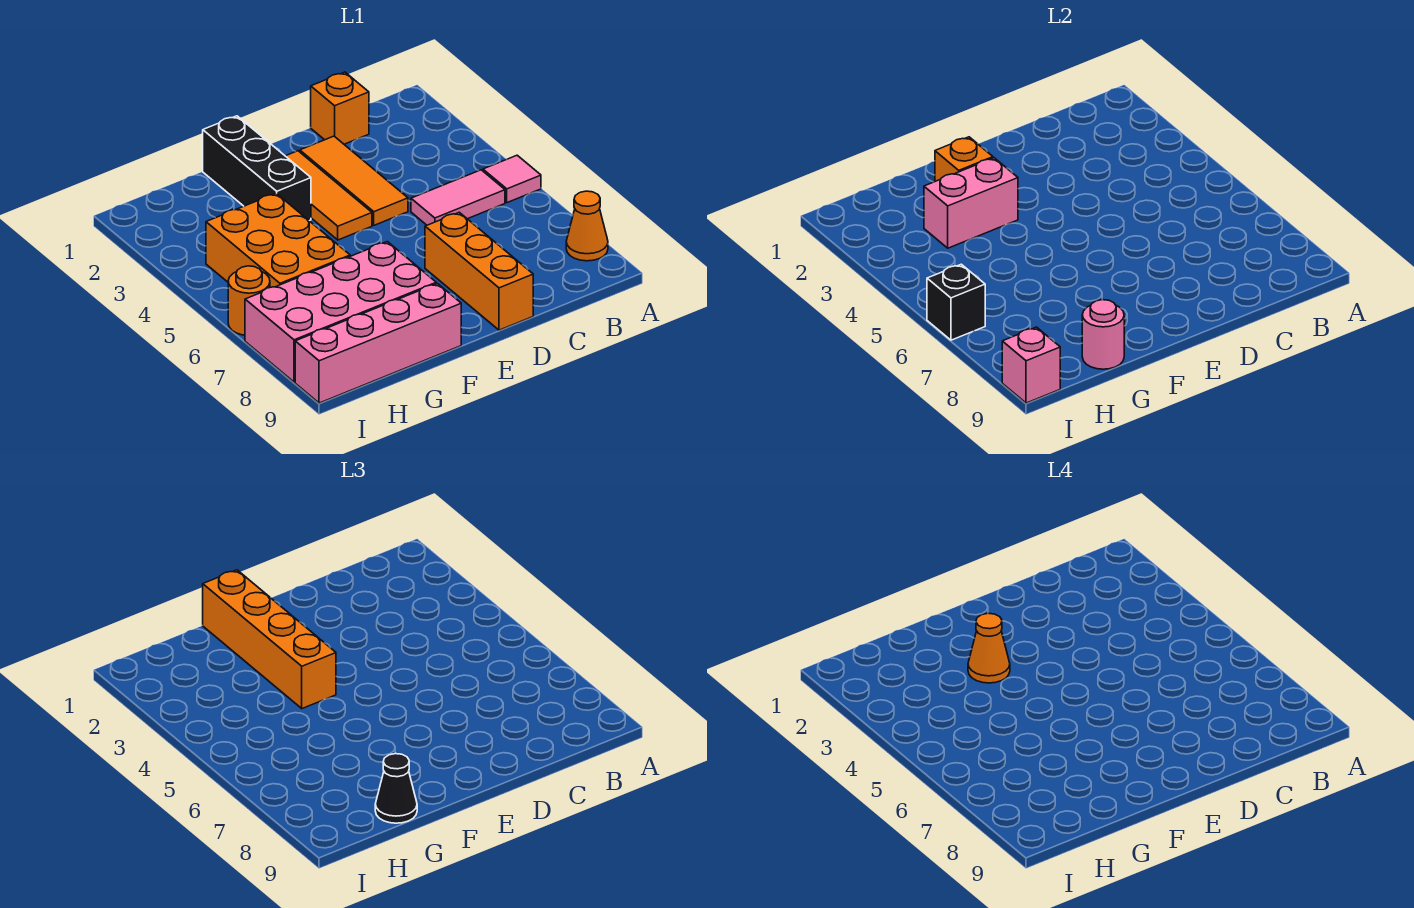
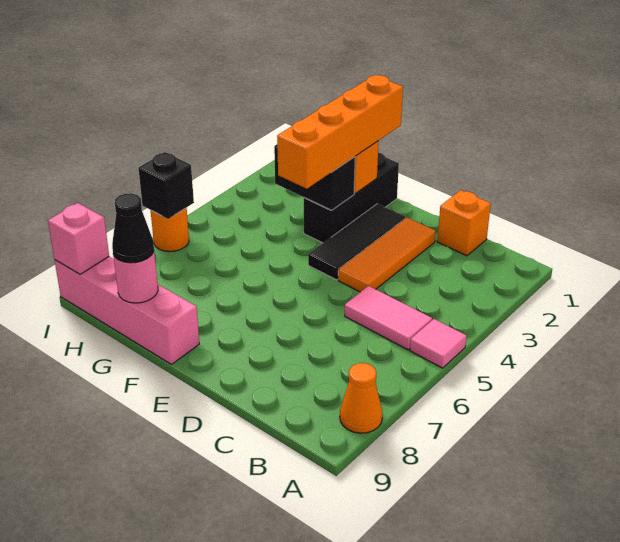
orange 1x3 brick [425,212,533,330] -> none
orange 1x3 tile [286,151,372,240] -> black 1x3 tile [308,204,405,280]
pink 1x2 brick [924,158,1018,248] -> black 1x2 brick [274,145,355,210]
orange 1x1 cone [968,613,1010,683] -> none
pink 2x4 brick [245,242,436,382] -> none
orange 2x3 brick [206,193,350,287] -> none

